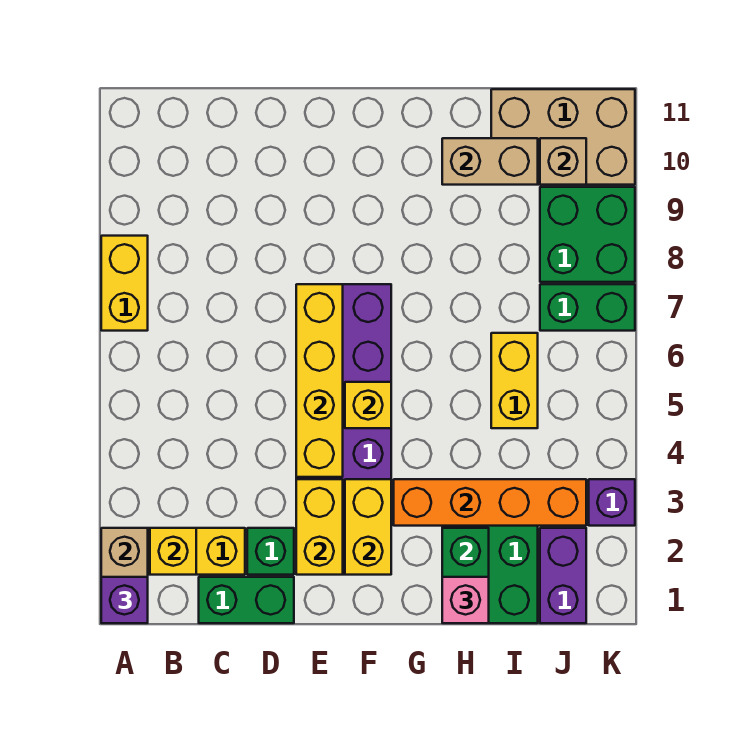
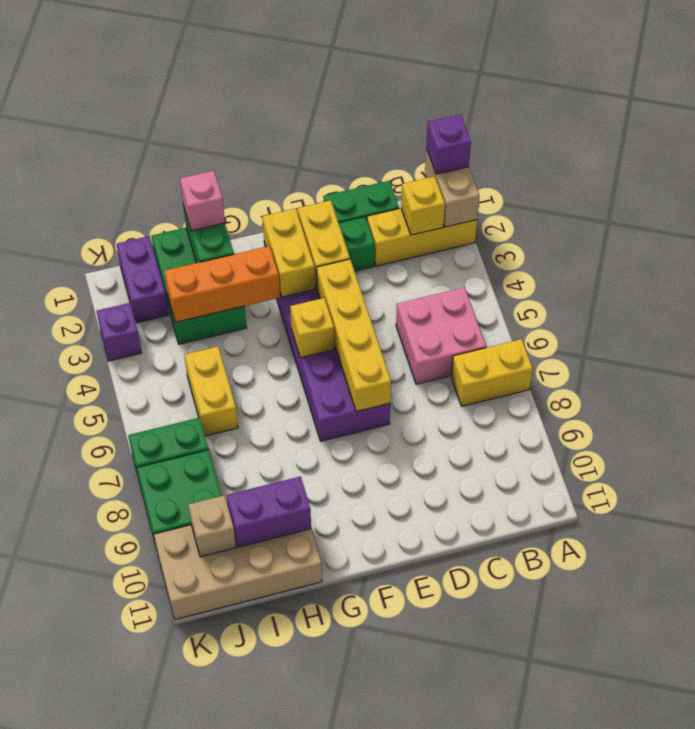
yellow 1x2 brick [101,236,148,331] -> yellow 1x2 brick turned to [451,339,533,406]
none -> pink 2x2 brick [396,287,486,384]
orange 1x4 brick [394,479,586,526] -> orange 1x3 brick [164,246,280,322]
tan 1x2 brick [442,138,538,185] -> purple 1x2 brick [227,476,311,547]
tan 2x3 brick [491,89,635,185] -> tan 2x4 brick [154,525,322,620]

